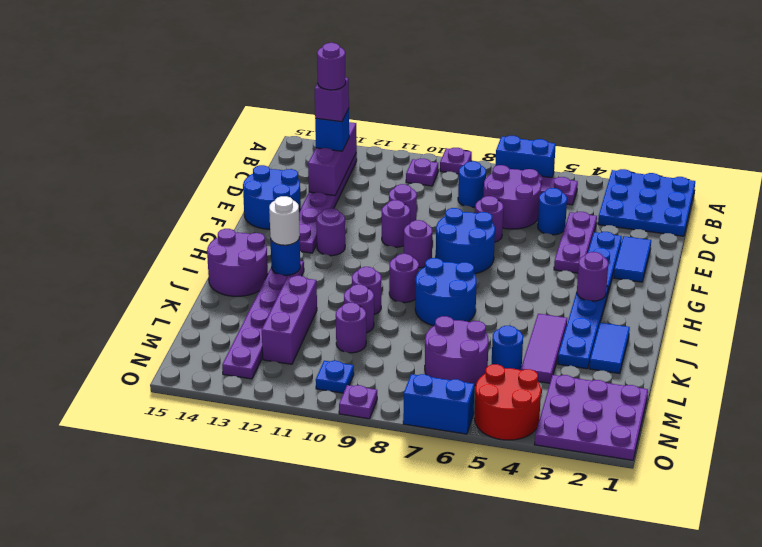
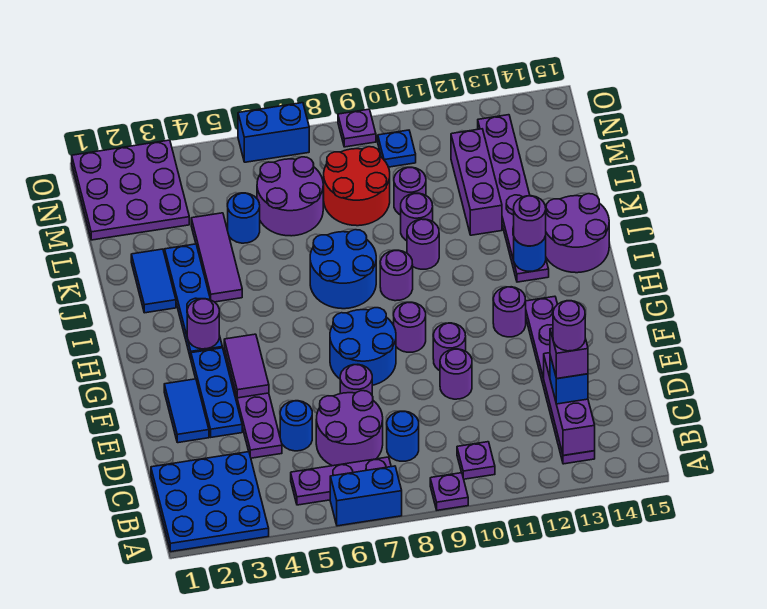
blue 2x2 round brick [243,165,301,229] -> none
none -> purple 1x2 tile [224,334,269,398]
white 1x1 round brick [269,196,300,245] -> purple 1x1 round brick [514,196,546,246]
red 2x2 round brick [475,364,541,440] -> red 2x2 round brick moved to [324,147,390,226]

